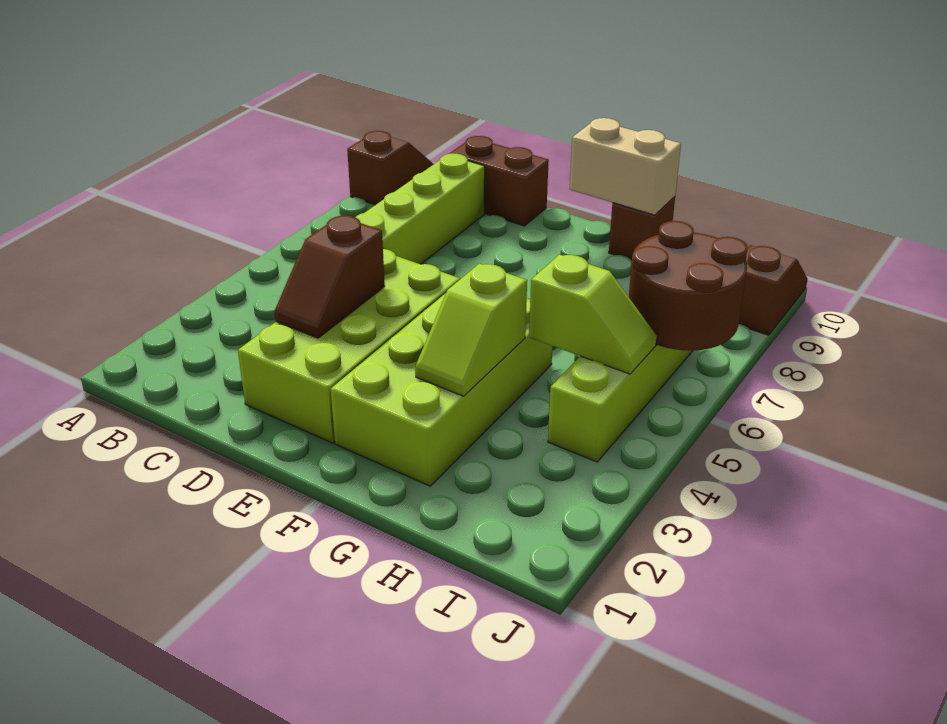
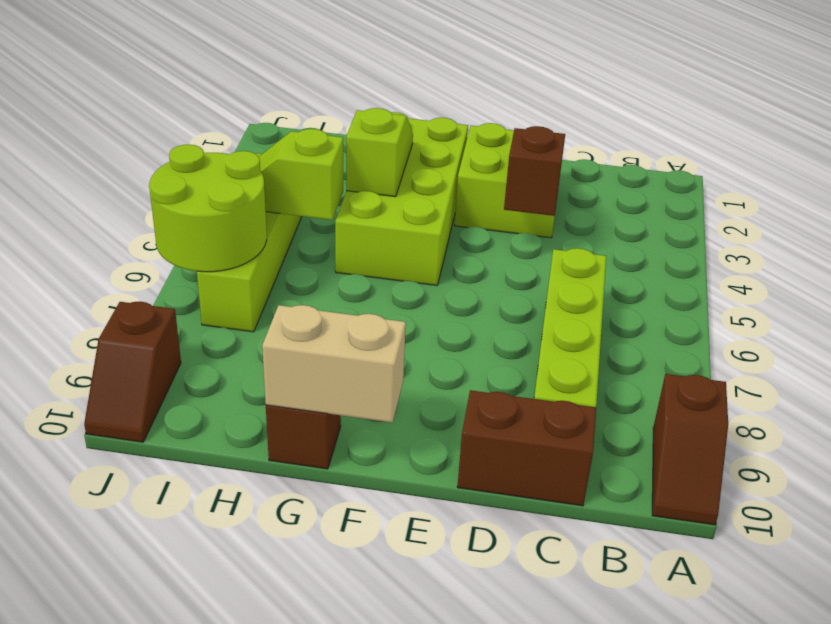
lime 2x4 brick [238,249,460,443] -> lime 2x2 brick [455,123,555,238]
brown 2x2 round brick [629,221,748,351] -> lime 2x2 round brick [149,145,267,272]

